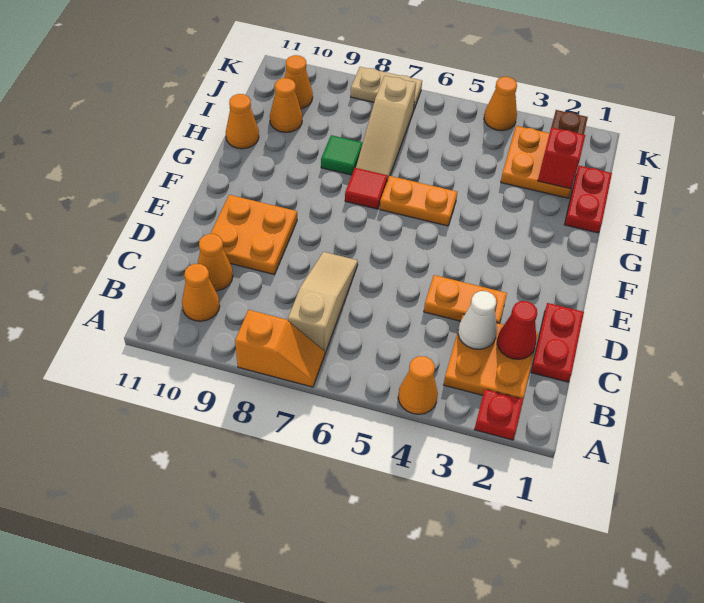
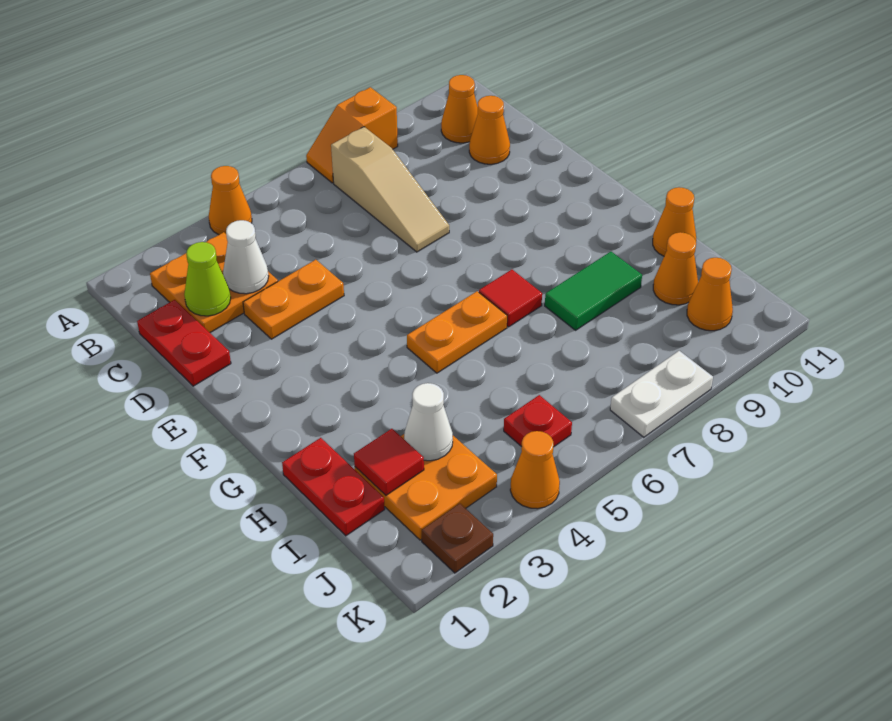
red 1x1 plate [474,389,523,440] -> red 1x1 plate moved to [504,395,572,447]
red 1x1 cone [497,301,537,359] -> lime 1x1 cone [184,242,231,316]
orange 2x2 plate [211,195,297,274] -> none
tan 1x3 slope [356,76,416,180] -> none
green 1x1 tile [321,135,363,175] -> green 1x2 tile [545,252,642,330]
red 1x1 brick [538,127,585,189] -> red 1x1 tile [354,429,424,495]
none -> white 1x1 cone [404,383,453,461]
tan 1x2 plate [351,67,422,111] -> white 1x2 plate [610,351,713,437]

